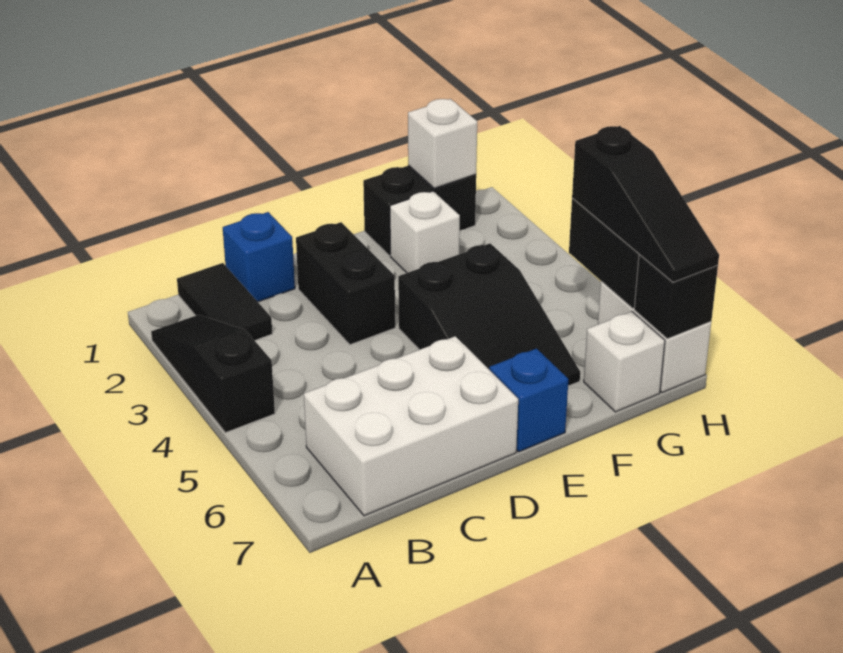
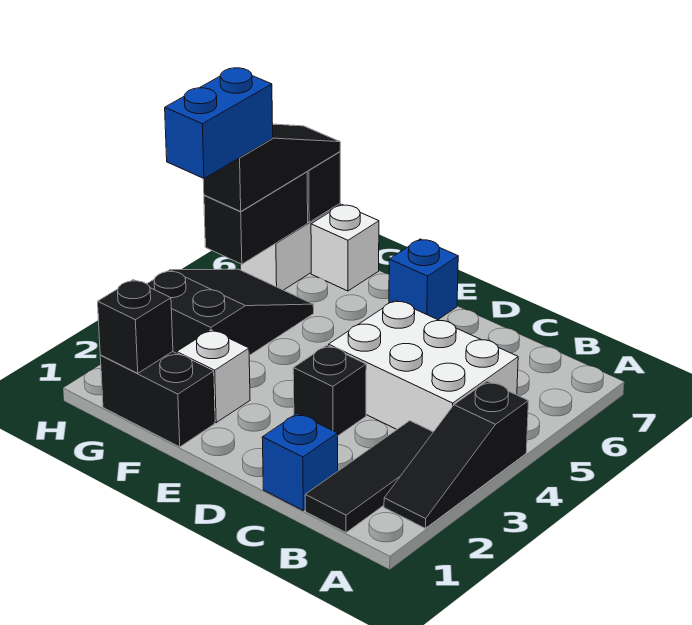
black 1x2 tile [177,263,272,340] -> black 1x3 tile [305,421,433,532]
white 2x3 brick [304,336,518,516] -> white 2x3 brick moved to [329,300,518,432]
black 1x2 brick [296,222,395,345] -> black 1x1 brick [293,346,366,436]
black 2x3 slope [398,243,580,386] -> black 2x3 slope moved to [147,269,314,355]
white 1x1 brick [408,99,477,188] -> black 1x1 brick [98,280,173,373]
none -> blue 1x2 brick [165,68,273,179]

